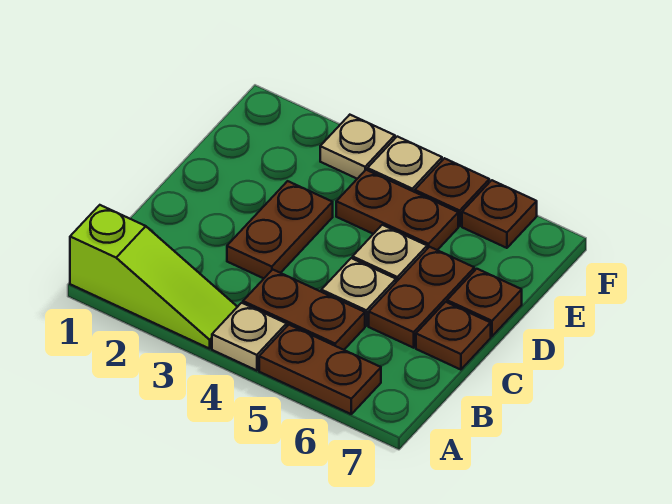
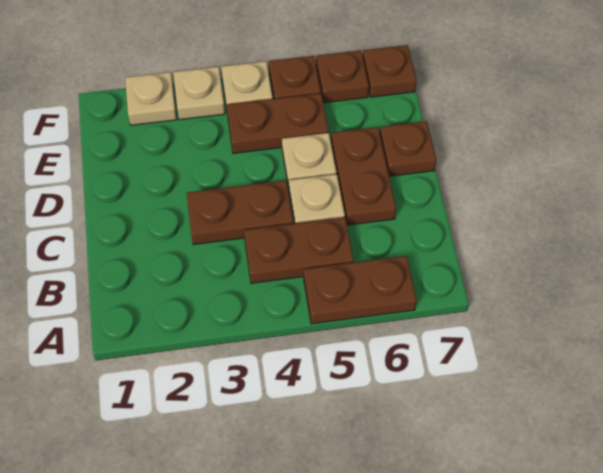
lime 1x3 slope [70,205,237,349] -> none
tan 1x1 plate [212,303,287,371] -> tan 1x1 plate moved to [125,72,177,125]
brown 1x2 plate [227,181,333,278] -> brown 1x2 plate turned to [187,180,293,245]
brown 1x1 plate [416,302,491,370] -> brown 1x1 plate moved to [363,45,417,97]

